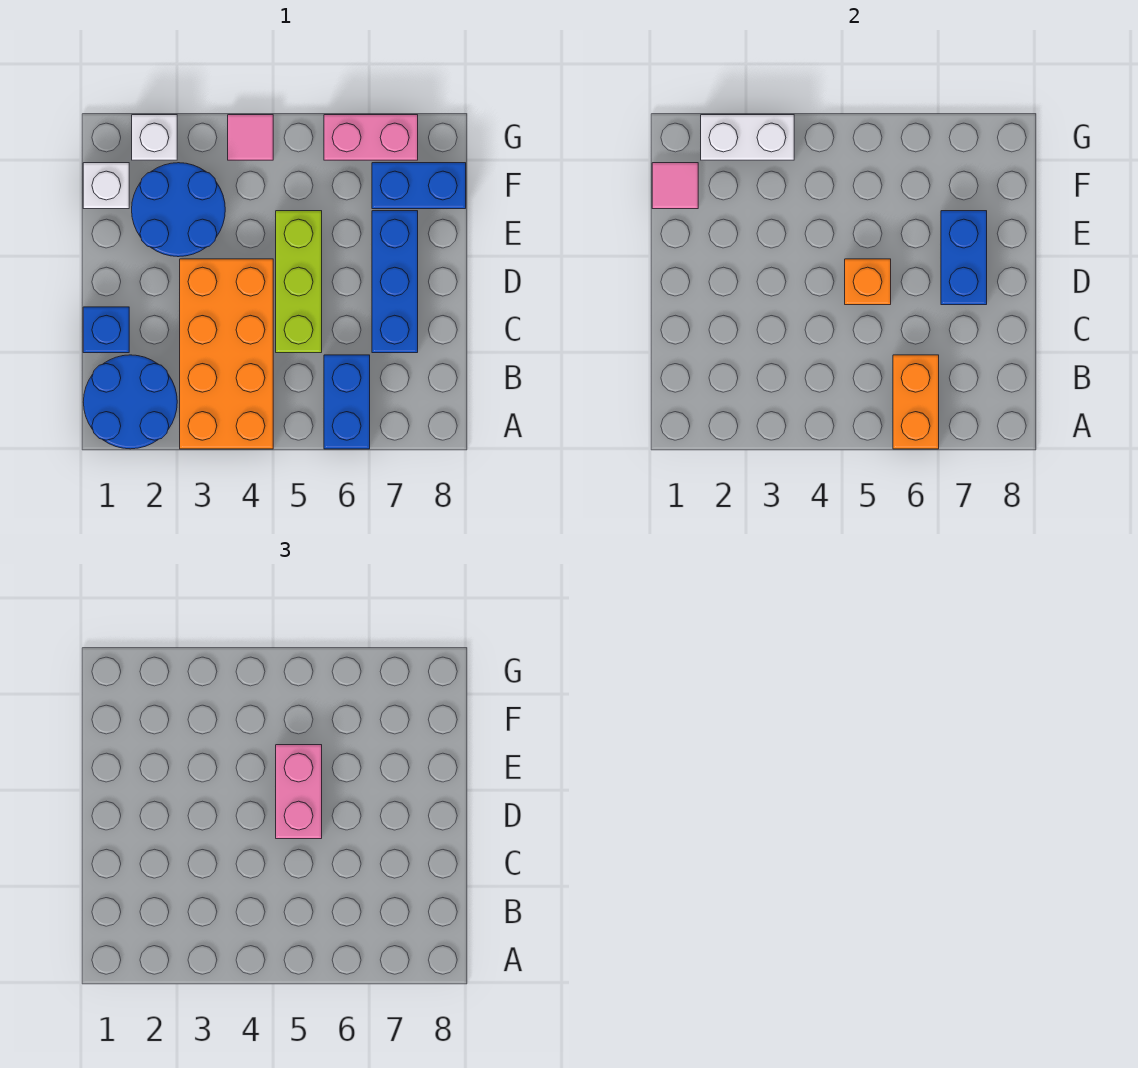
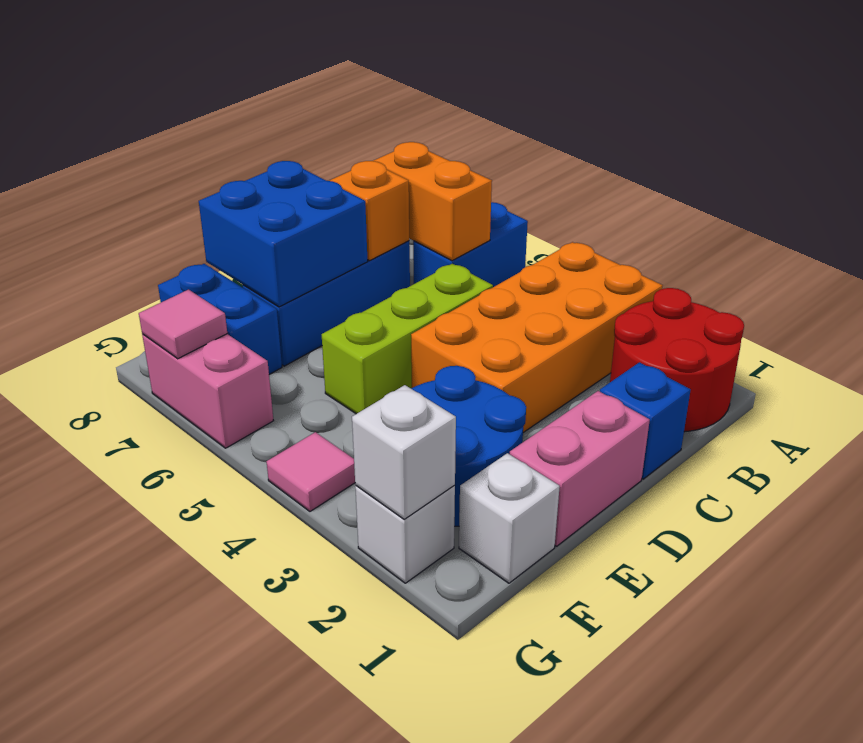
blue 2x2 round brick [84,355,177,449] -> red 2x2 round brick [610,288,744,432]
orange 1x2 brick [893,355,939,449] -> orange 1x2 brick turned to [373,142,492,261]
orange 1x1 brick [845,259,891,305] -> orange 1x1 brick moved to [330,161,409,261]
pink 1x2 brick [276,745,322,839] -> pink 1x2 brick moved to [510,391,650,546]
blue 1x2 brick [941,211,987,305] -> blue 2x2 brick [199,161,368,307]
pink 1x1 tile [652,163,698,209] -> pink 1x1 tile moved to [139,290,227,359]
white 1x2 brick [701,115,794,160] -> white 1x1 brick [352,385,456,519]

